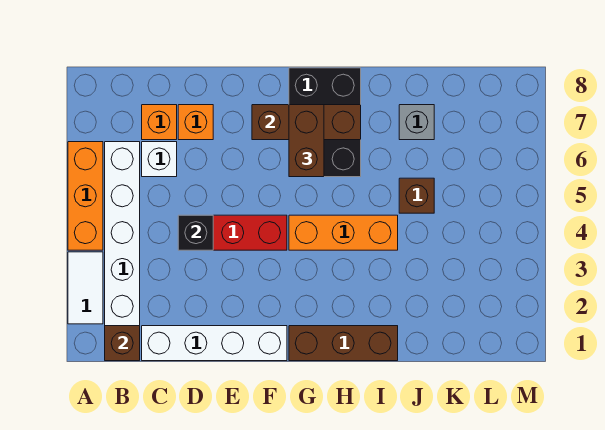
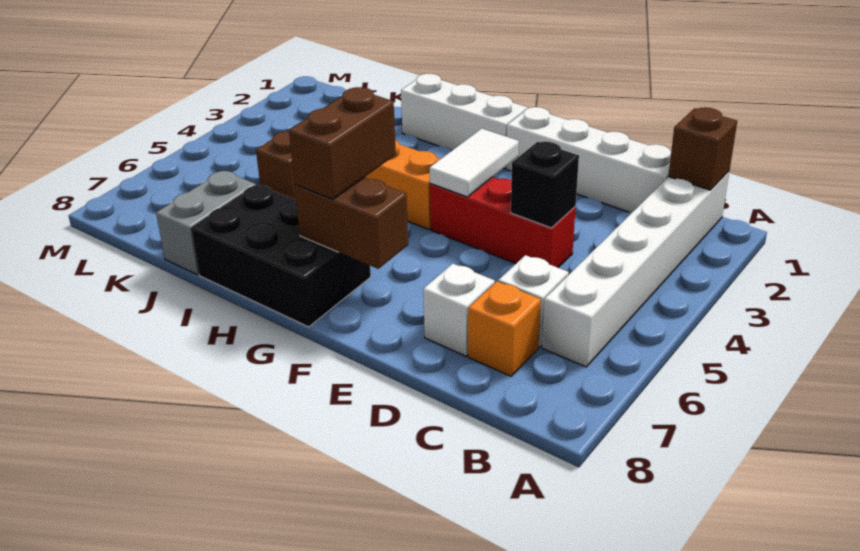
white 1x2 tile [68,252,103,324] -> white 1x2 tile moved to [430,128,519,197]
orange 1x3 brick [68,142,103,250] -> none
orange 1x1 brick [178,105,213,140] -> white 1x1 brick [423,263,495,356]
brown 1x3 brick [252,105,361,140] -> brown 1x2 brick [295,178,408,269]
brown 1x3 brick [289,326,398,361] -> white 1x3 brick [401,74,528,169]
black 2x3 brick [289,68,361,177] -> black 2x3 brick turned to [191,185,371,327]
grey 1x1 brick [399,105,434,140] -> grey 1x2 brick [156,171,256,275]

